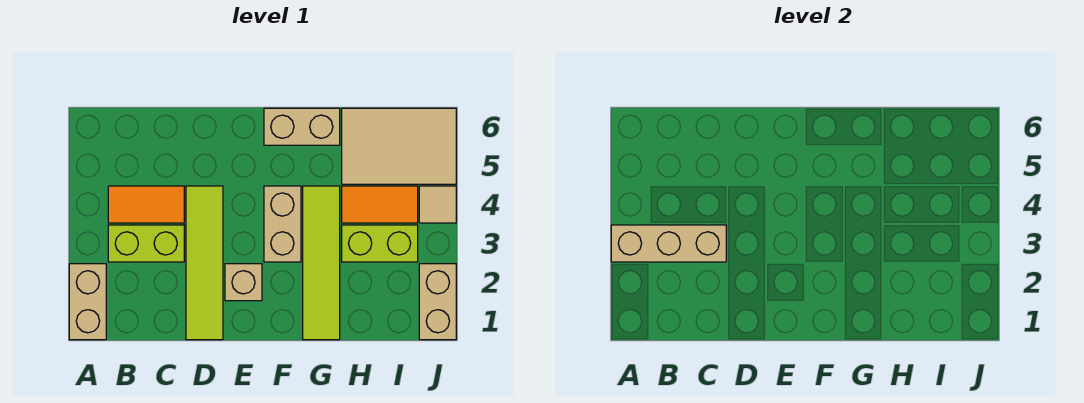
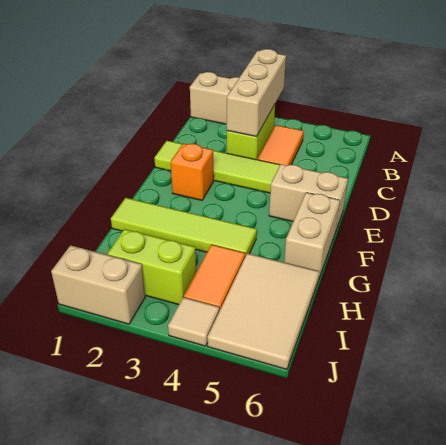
tan 1x1 brick [225,264,262,301] -> orange 1x1 brick [171,143,214,200]
tan 1x2 brick [264,186,301,262] -> tan 1x2 brick moved to [269,164,348,230]
lime 1x2 brick [342,225,418,262] -> lime 1x2 brick turned to [108,229,196,305]

